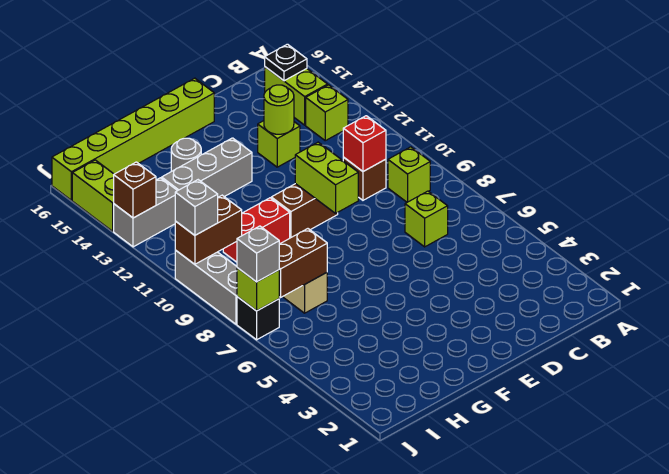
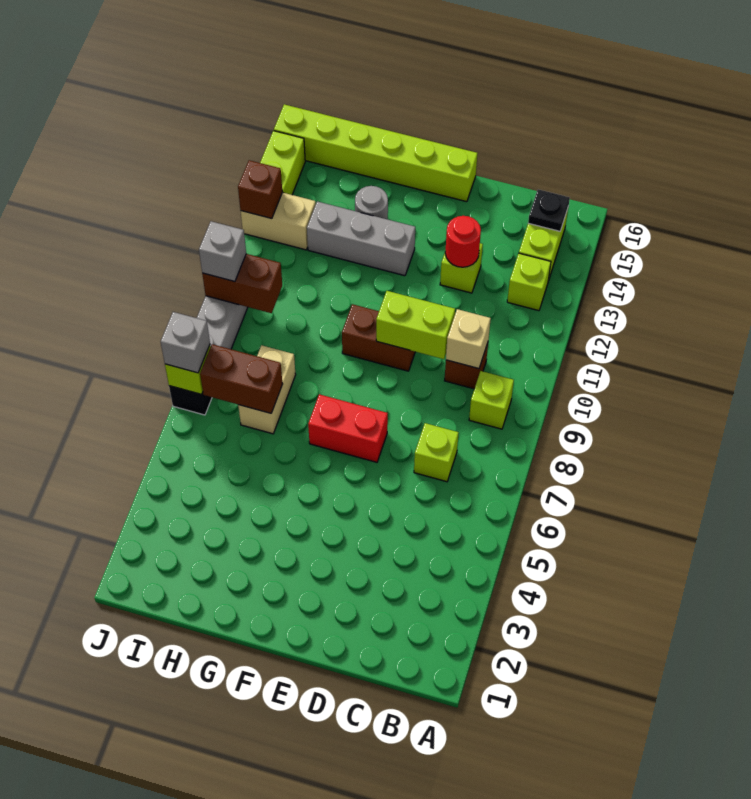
red 1x1 brick [343,116,386,171] -> tan 1x1 brick [446,309,491,369]
lime 1x1 round brick [264,85,294,134] -> red 1x1 round brick [445,216,481,267]
lime 1x2 brick [295,142,358,213] -> lime 1x2 brick turned to [376,291,455,359]
red 1x2 brick [223,198,290,262] -> red 1x2 brick moved to [308,394,388,462]
grey 1x2 brick [114,178,177,247] -> tan 1x2 brick [241,192,316,250]

